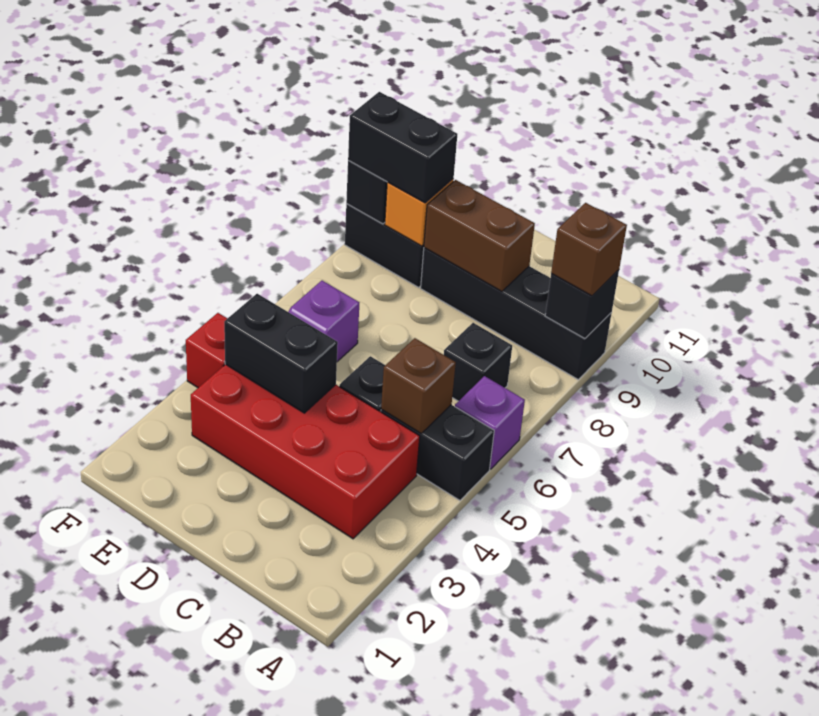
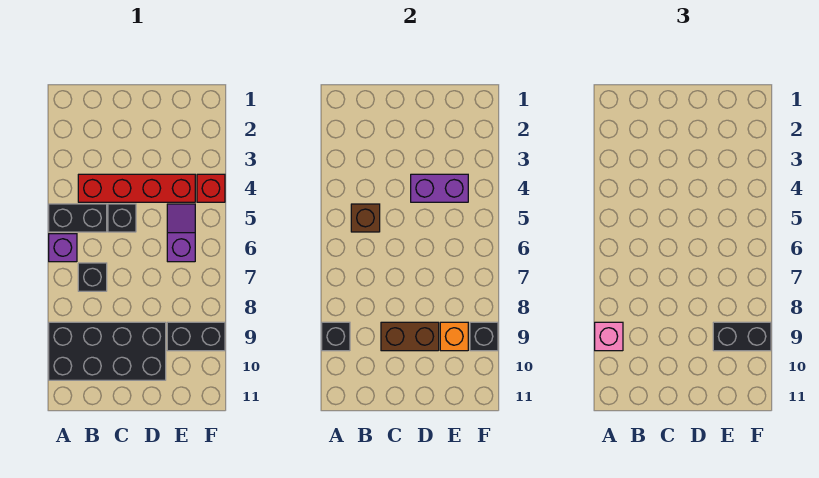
black 1x4 brick [421,248,612,379] -> black 2x4 brick [49,322,166,380]
brown 1x1 brick [551,203,627,296] -> pink 1x1 brick [595,322,623,351]
red 2x4 brick [191,364,420,539] -> red 1x4 brick [78,174,195,202]
black 1x2 brick [224,294,338,413] -> purple 1x2 brick [411,174,468,202]

